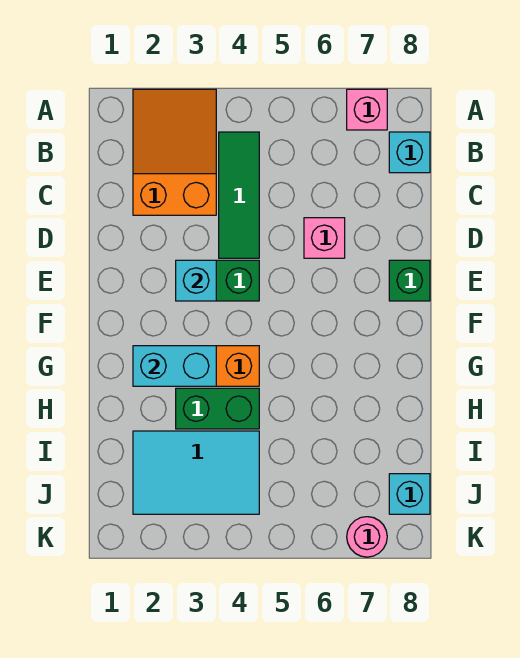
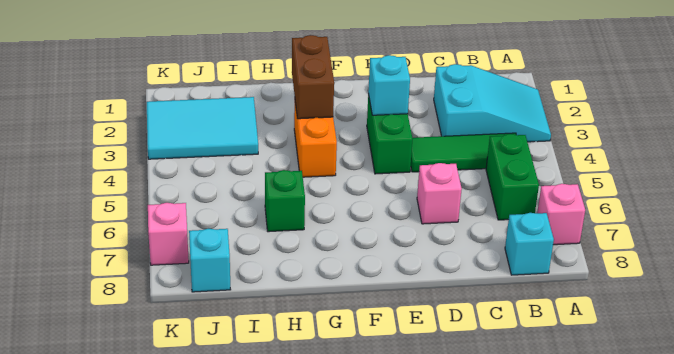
orange 2x3 slope [133,89,216,215] -> cyan 2x3 slope [434,64,551,142]
green 1x1 brick [389,260,430,301] -> green 1x1 brick moved to [265,170,305,232]
cyan 1x2 brick [133,346,216,386] -> brown 1x2 brick [292,35,334,119]
green 1x2 brick [176,388,259,429] -> green 1x2 brick moved to [486,134,539,220]
cyan 2x3 tile [133,431,259,514] -> cyan 2x3 tile turned to [147,97,258,159]
pink 1x1 round brick [347,517,387,557] -> pink 1x1 brick [148,203,189,265]

